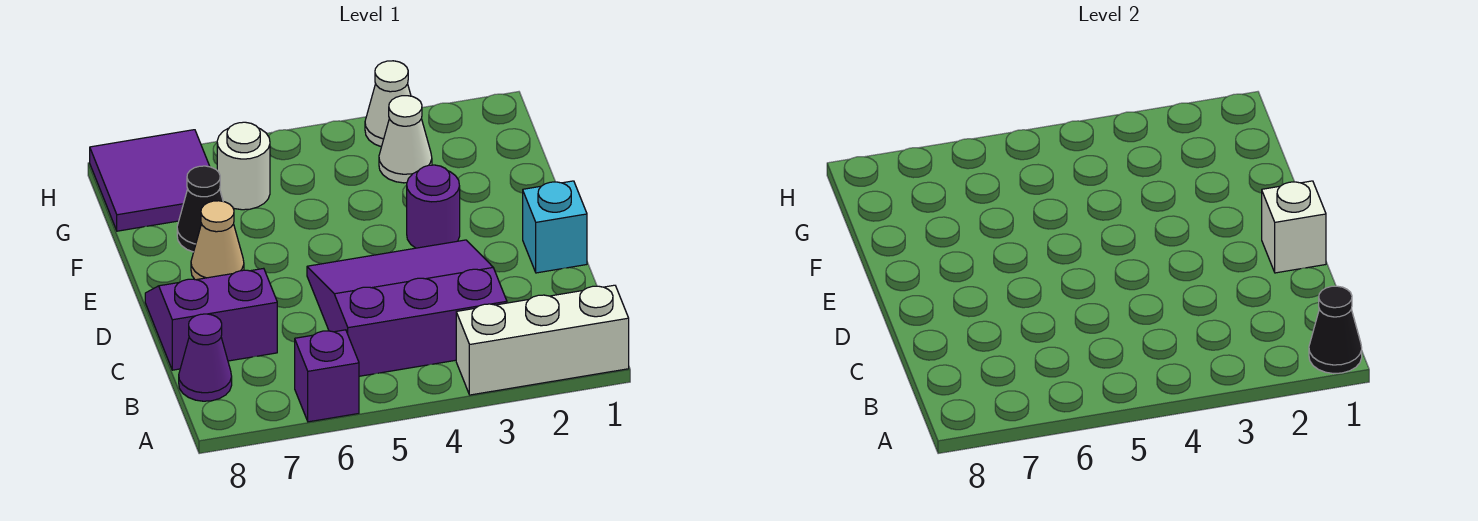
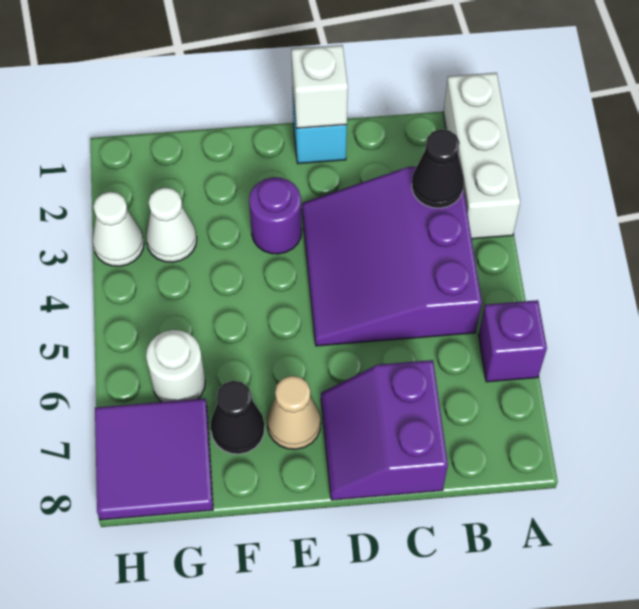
black 1x1 cone [1309,286,1362,374] -> black 1x1 cone moved to [412,129,464,208]
purple 1x1 cone [179,314,232,401] -> none

